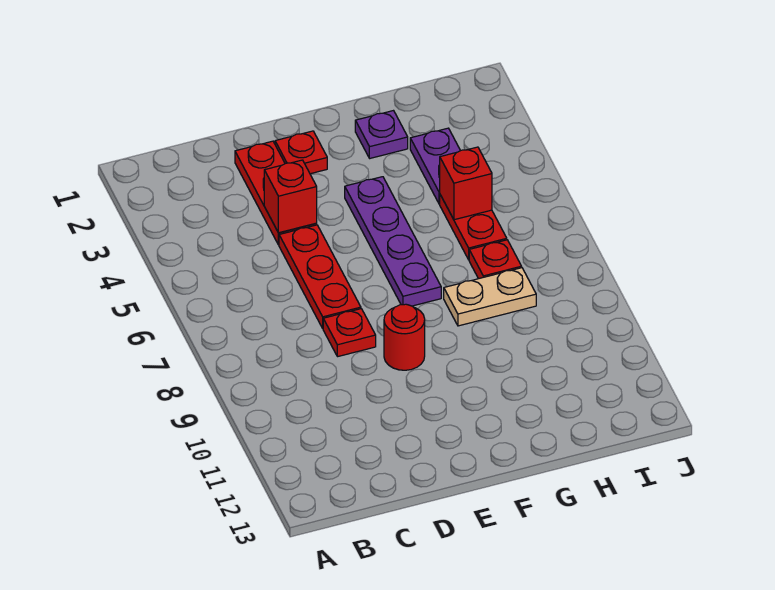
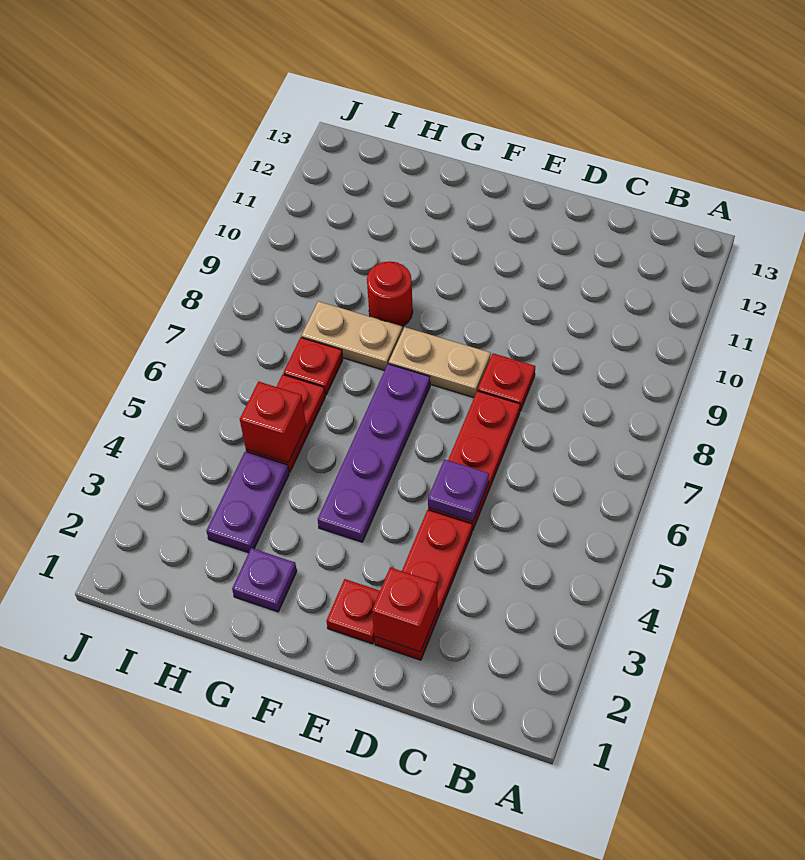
red 1x1 brick [264,160,317,233] -> red 1x1 brick moved to [372,567,438,652]
none -> purple 1x1 plate [428,459,489,522]
none -> tan 1x2 plate [389,327,491,398]
red 1x1 round brick [384,304,425,370] -> red 1x1 round brick moved to [367,261,413,327]

